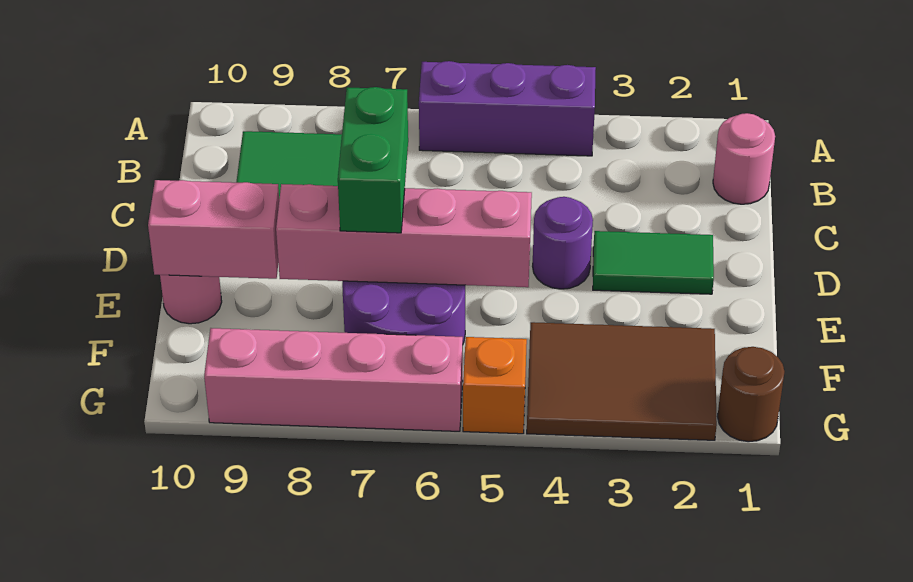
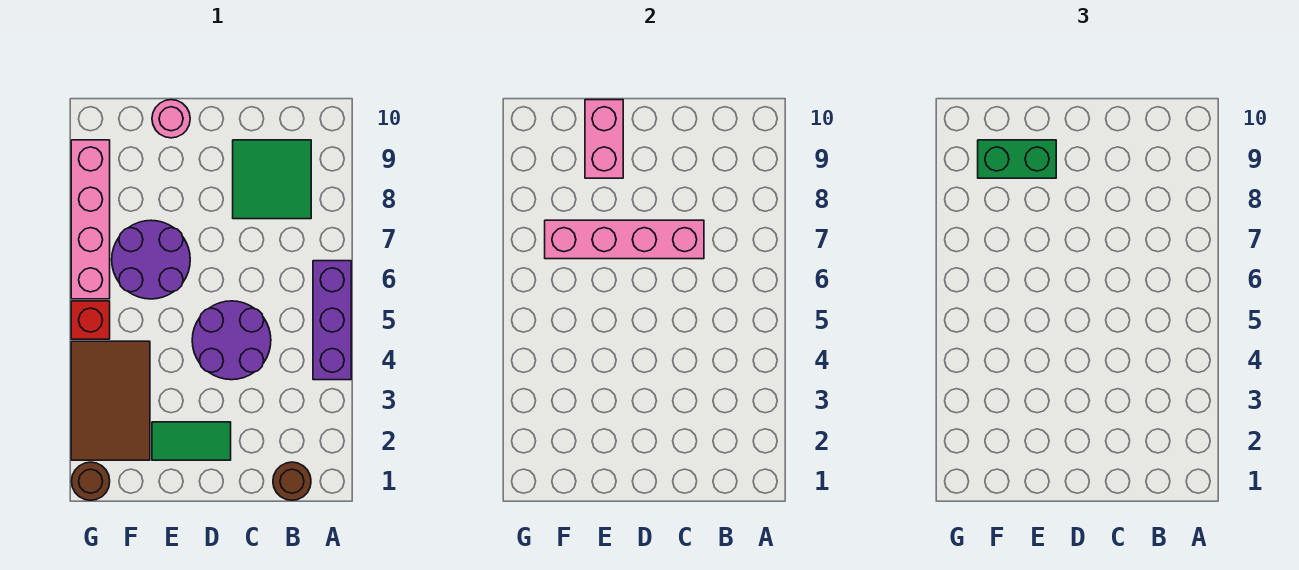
pink 1x1 round brick [713,113,775,204] -> brown 1x1 round brick [273,462,311,500]
green 1x2 tile [593,231,714,294] -> green 1x2 tile turned to [152,422,231,460]
purple 1x1 round brick [533,197,593,289] -> purple 2x2 round brick [192,301,271,380]
green 1x2 brick [338,87,408,233] -> green 1x2 brick moved to [978,140,1056,178]
pink 1x4 brick [276,184,532,287] -> pink 1x4 brick turned to [545,220,704,259]
orange 1x1 brick [463,337,527,434] -> red 1x1 brick [71,301,110,339]

